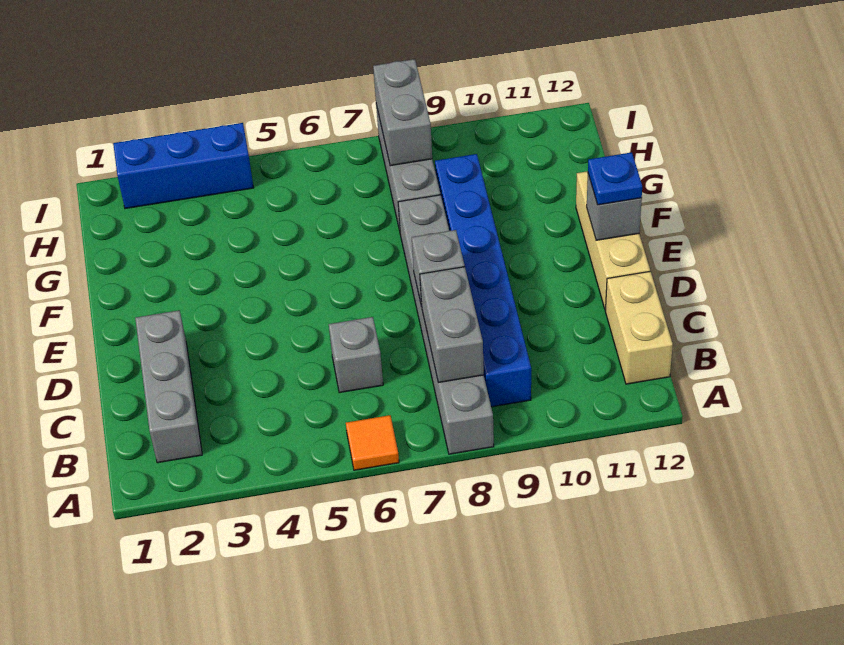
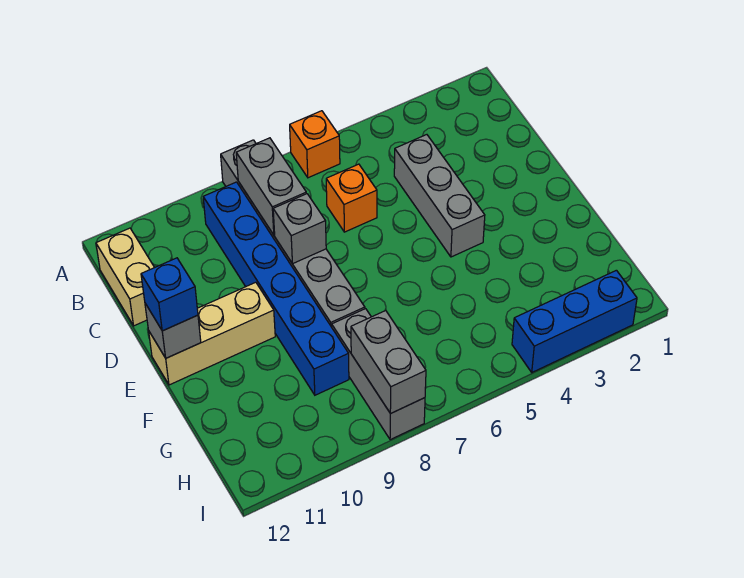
orange 1x1 tile [346,415,399,470] -> orange 1x1 brick [290,111,340,178]
grey 1x3 brick [135,310,202,463] -> grey 1x3 brick moved to [394,135,485,257]
grey 1x1 brick [329,317,383,393] -> orange 1x1 brick [326,164,377,232]
tan 1x3 brick [576,171,650,310] -> tan 1x3 brick turned to [149,282,275,385]
blue 1x1 plate [588,152,642,205] -> blue 1x1 brick [141,258,198,331]

